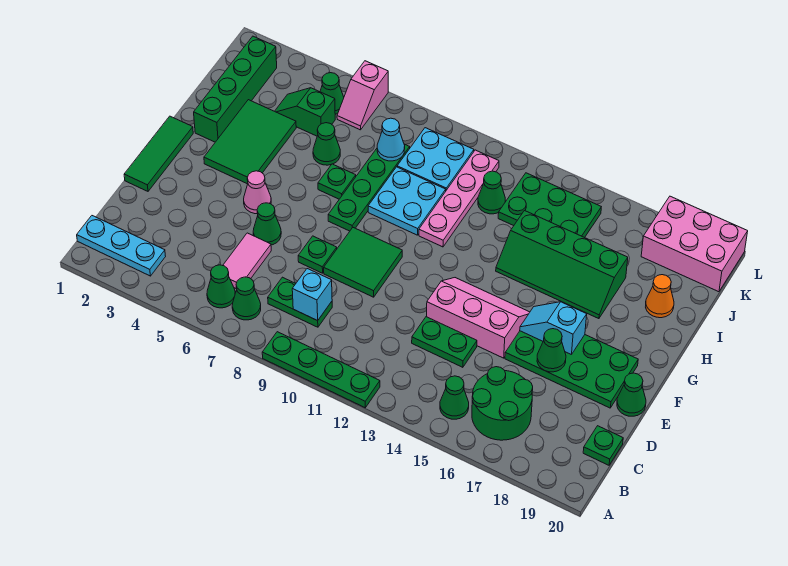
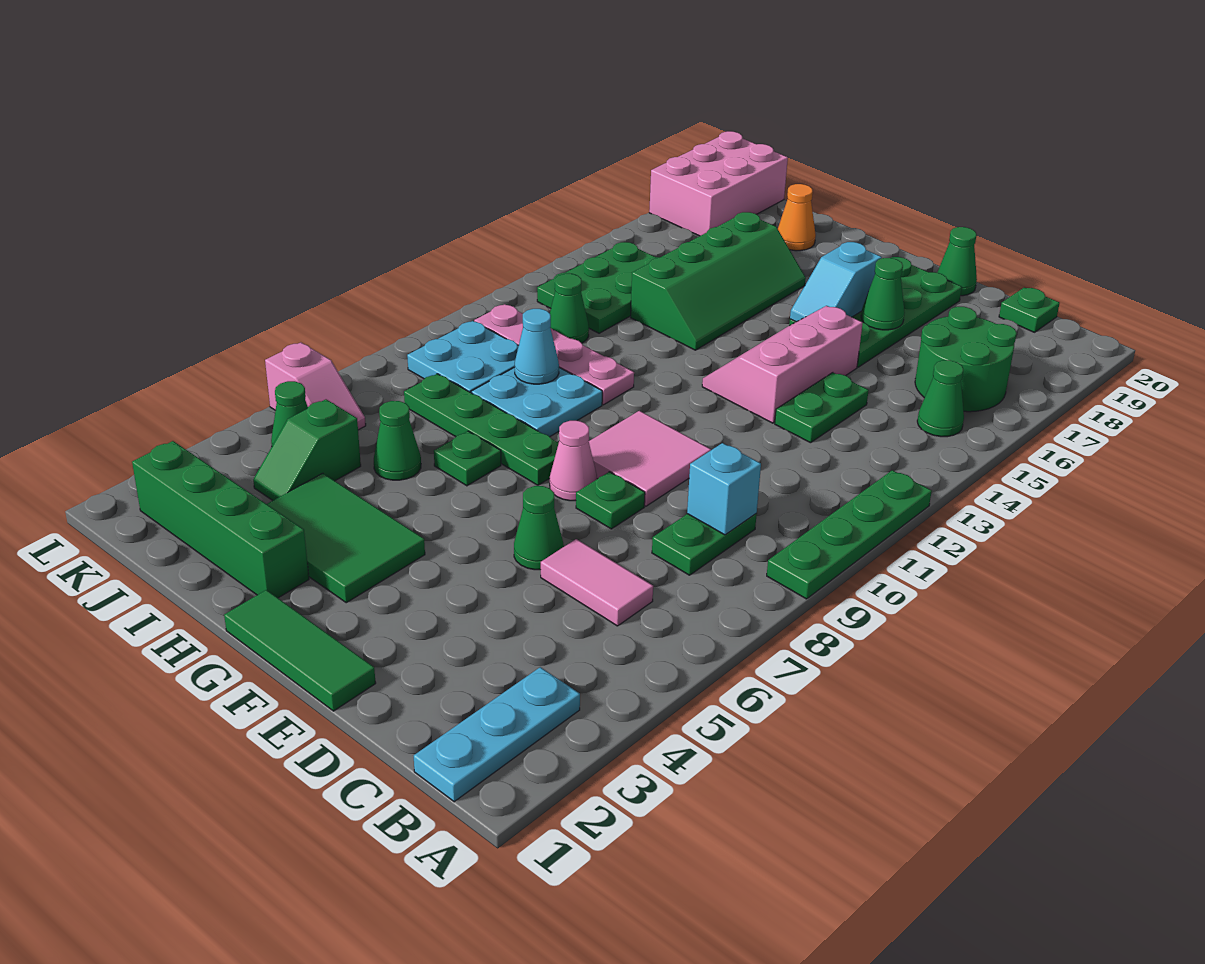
green 1x1 cone [207,265,235,308] -> none
green 1x1 cone [232,277,261,320] -> none
green 2x2 tile [324,228,402,297] -> pink 2x2 tile [589,411,711,506]
pink 1x1 cone [244,171,271,214] -> pink 1x1 cone moved to [550,421,597,501]
cyan 1x1 cone [377,118,405,161] -> cyan 1x1 cone moved to [515,309,559,384]

